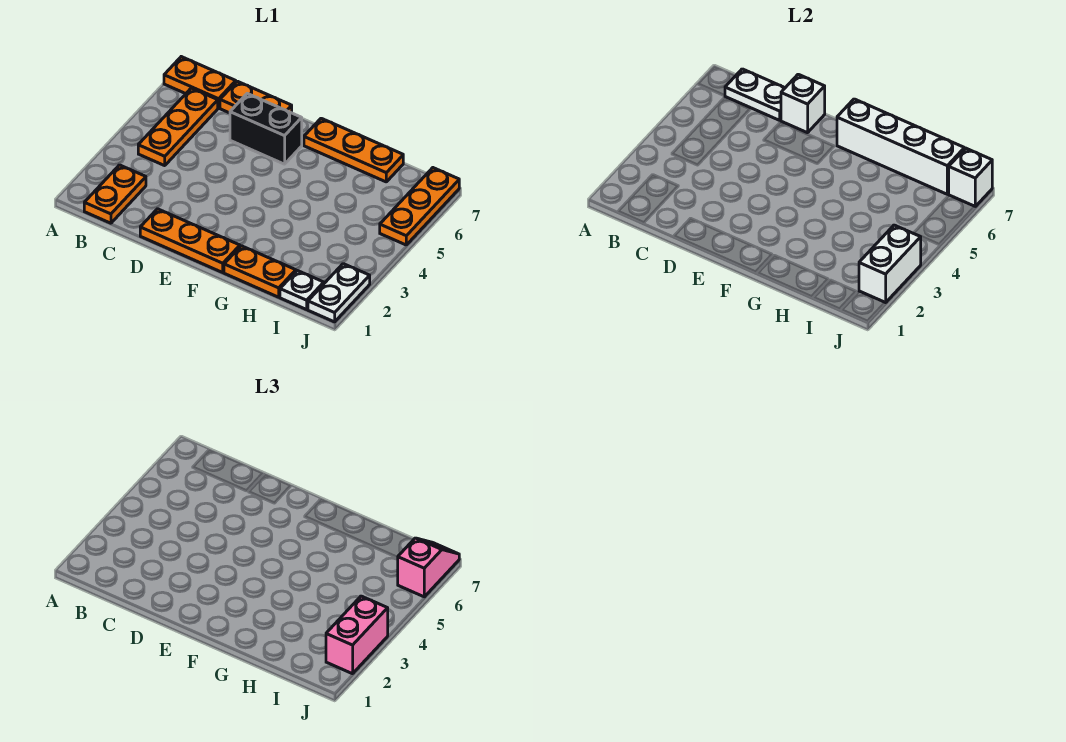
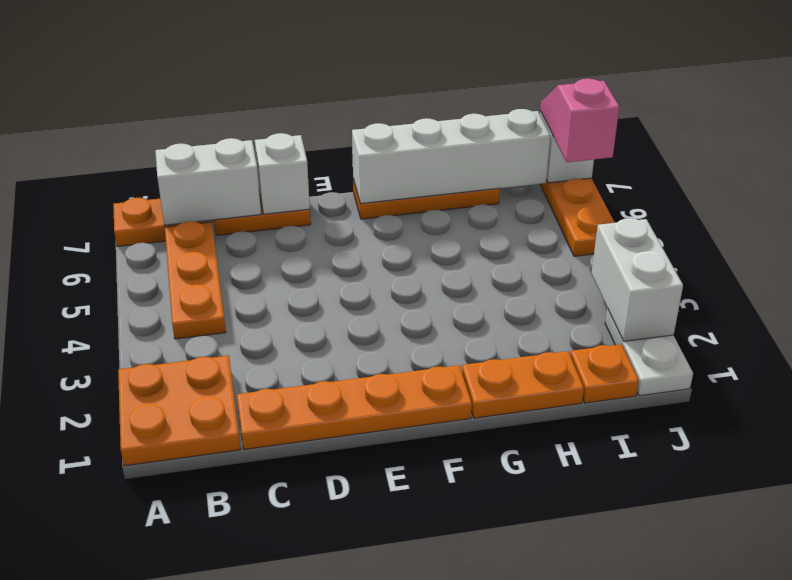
orange 1x2 plate [84,165,146,223] -> orange 2x2 plate [118,356,241,466]
white 1x2 plate [725,69,785,120] -> white 1x2 brick [155,138,261,225]
orange 1x3 plate [140,209,240,272] -> orange 1x4 plate [237,365,472,449]
black 1x2 brick [230,94,302,164] -> none
white 1x1 plate [280,271,324,310] -> orange 1x1 plate [570,344,639,403]
pink 1x2 brick [326,596,388,674] -> none

